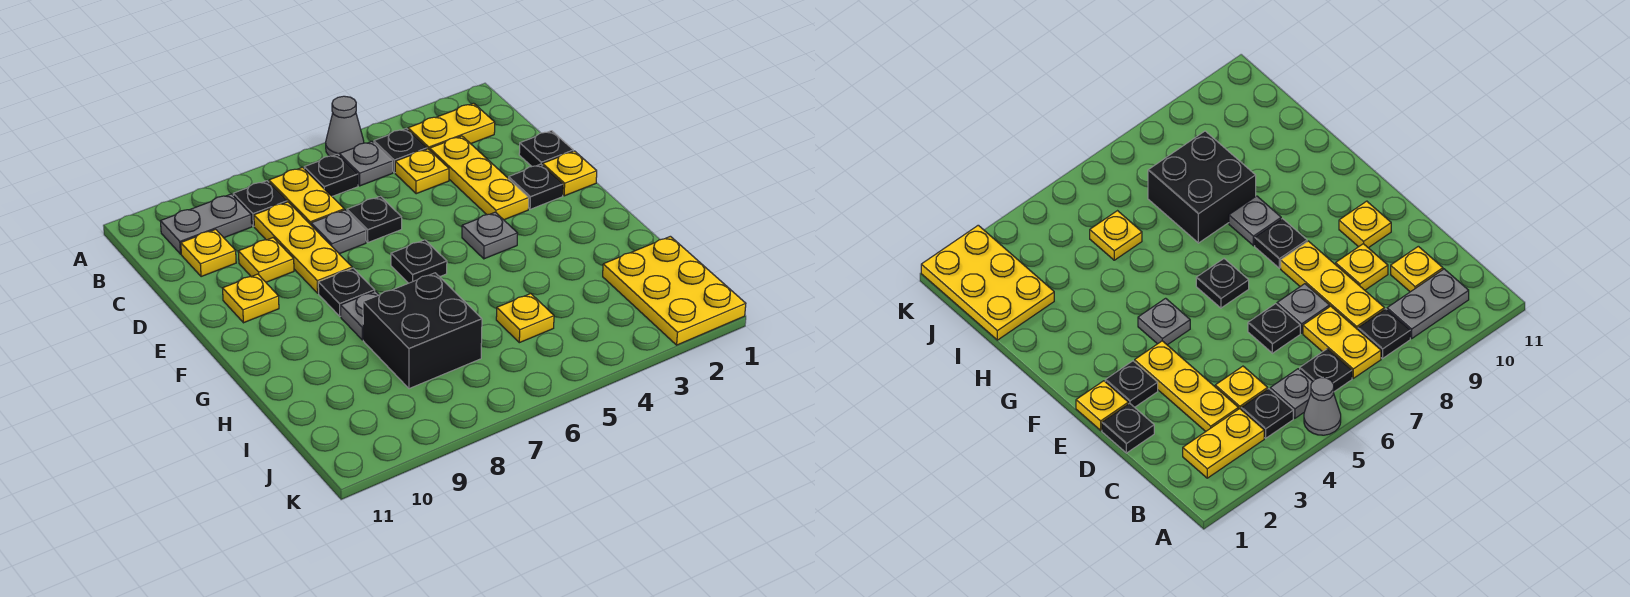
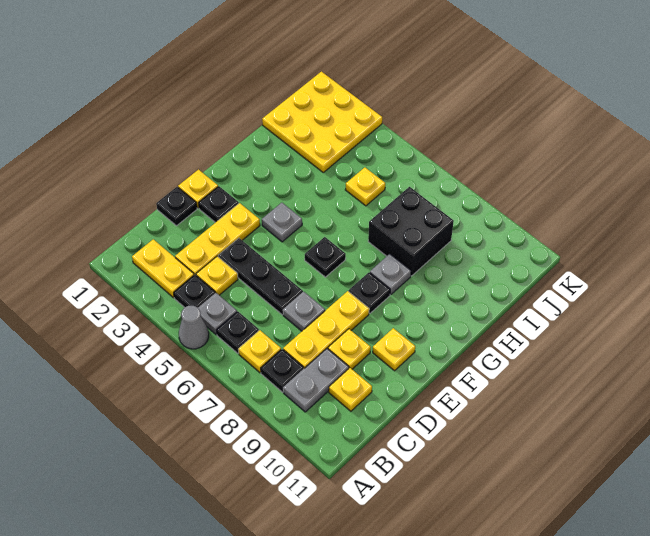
yellow 1x2 plate [269,167,344,225] -> yellow 1x1 plate [238,330,281,373]
grey 1x2 plate [161,194,252,254] -> grey 1x2 plate turned to [283,349,349,412]
black 1x1 plate [347,196,402,242] -> black 1x3 plate [218,238,303,315]
yellow 2x3 plate [603,236,746,345] -> yellow 3x3 plate [262,72,382,172]

